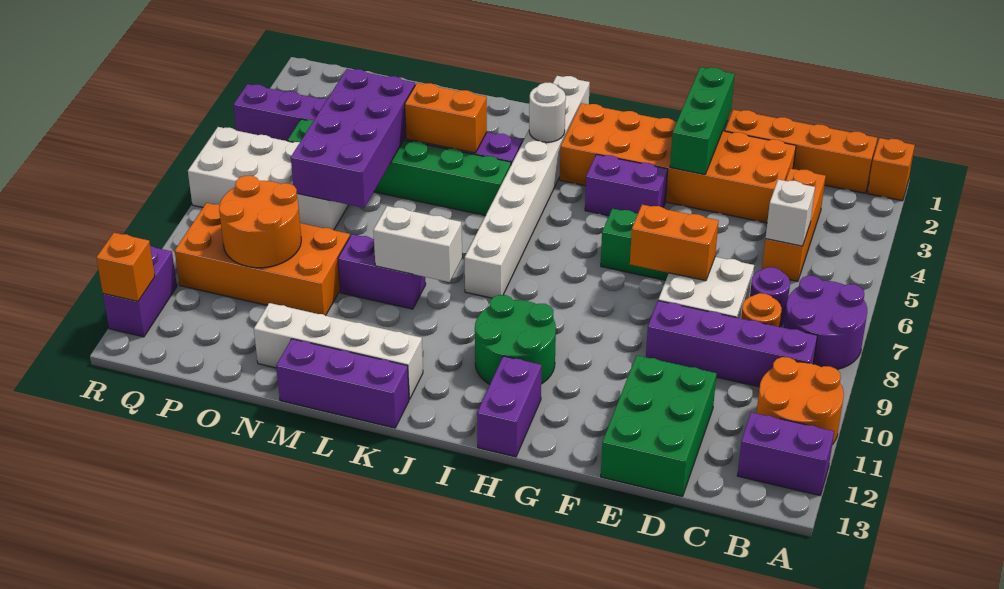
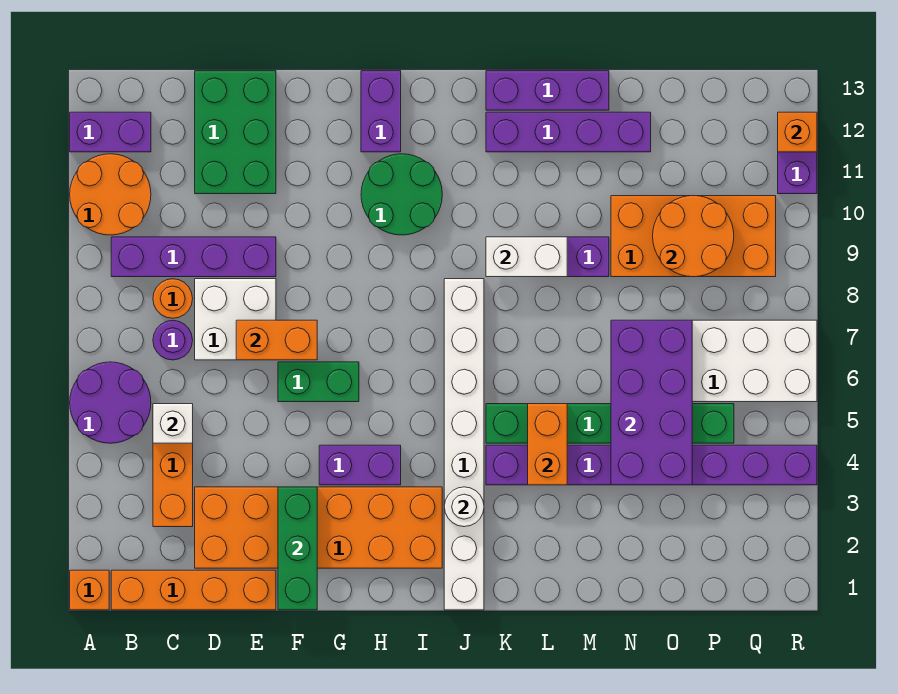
purple 2x2 round brick [784,276,867,369] -> purple 2x2 round brick moved to [70,362,151,443]
white 1x4 brick [254,303,423,399] -> purple 1x4 brick [486,112,651,152]
orange 1x2 brick [405,83,487,153] -> orange 1x2 brick turned to [528,404,567,485]

